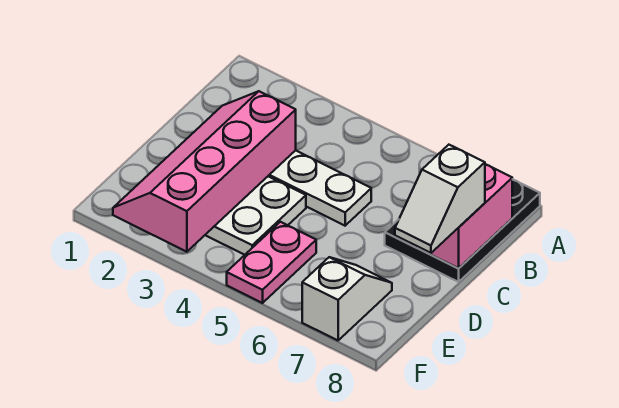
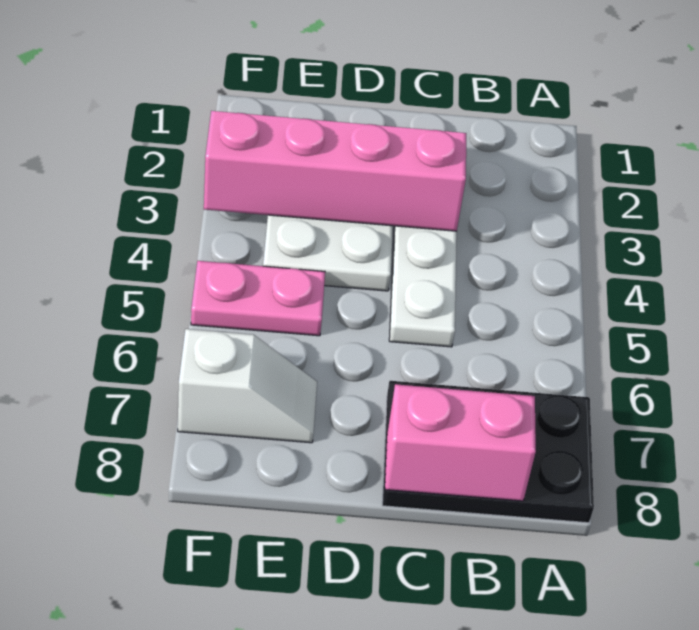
white 1x2 slope [395,145,485,253] -> none

